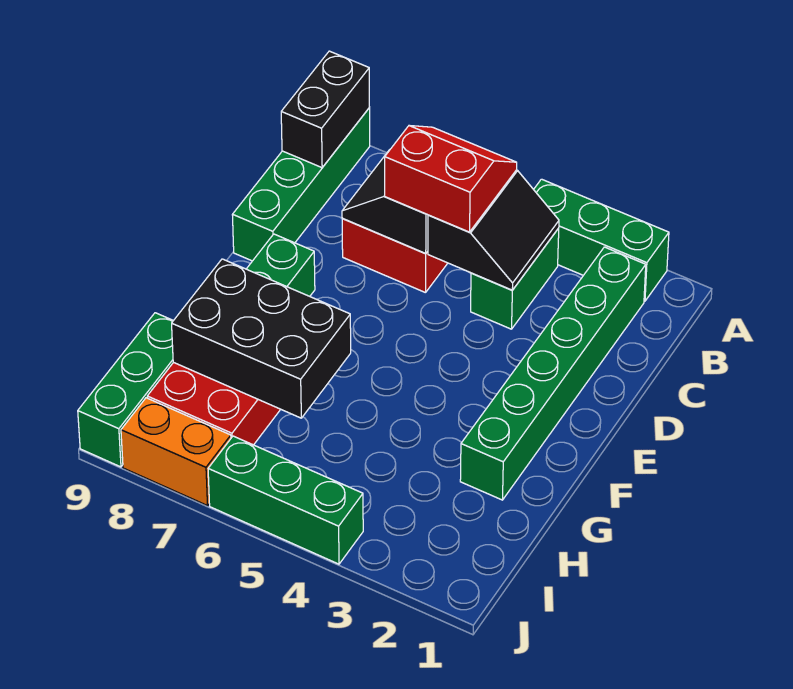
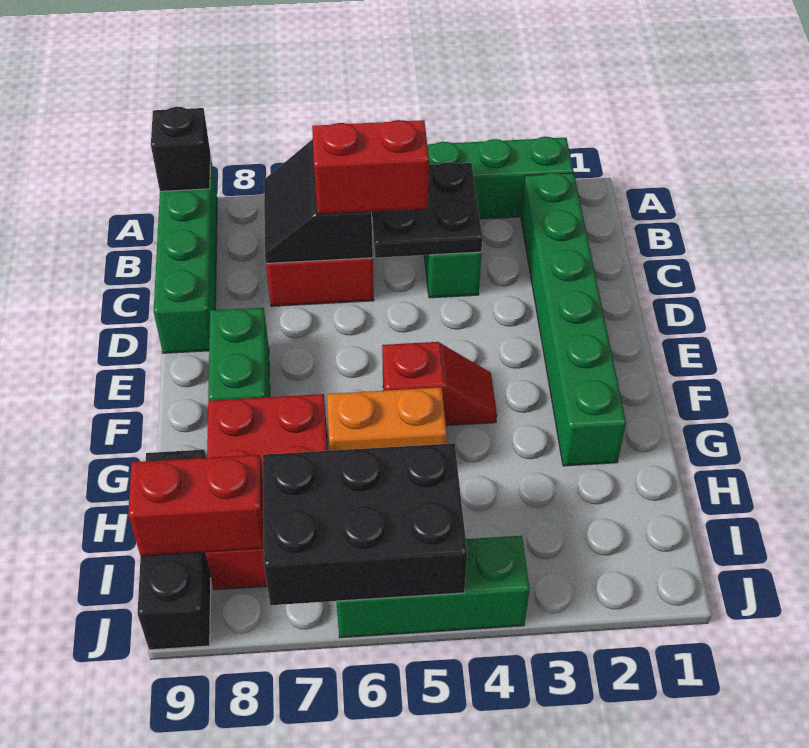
black 1x2 brick [281,51,369,168] -> black 1x1 brick [151,107,211,191]
black 2x2 slope [428,170,559,290] -> black 2x2 plate [372,162,482,258]
none -> red 1x2 slope [382,342,497,426]
black 2x3 brick [172,259,351,418] -> black 2x3 brick moved to [263,443,467,605]
green 1x3 brick [78,313,173,467] -> black 1x3 brick [138,450,211,650]
none -> red 1x2 brick [128,455,264,556]
orange 1x2 brick [121,398,231,506] -> orange 1x2 brick moved to [327,387,447,451]

